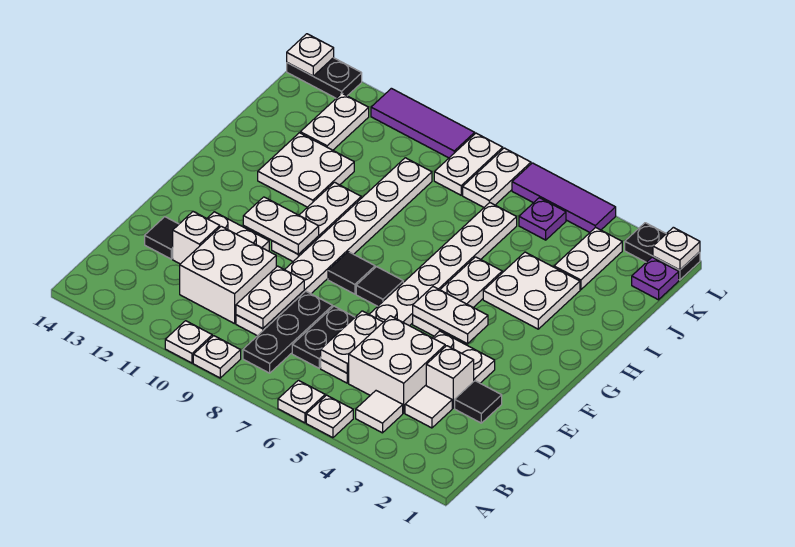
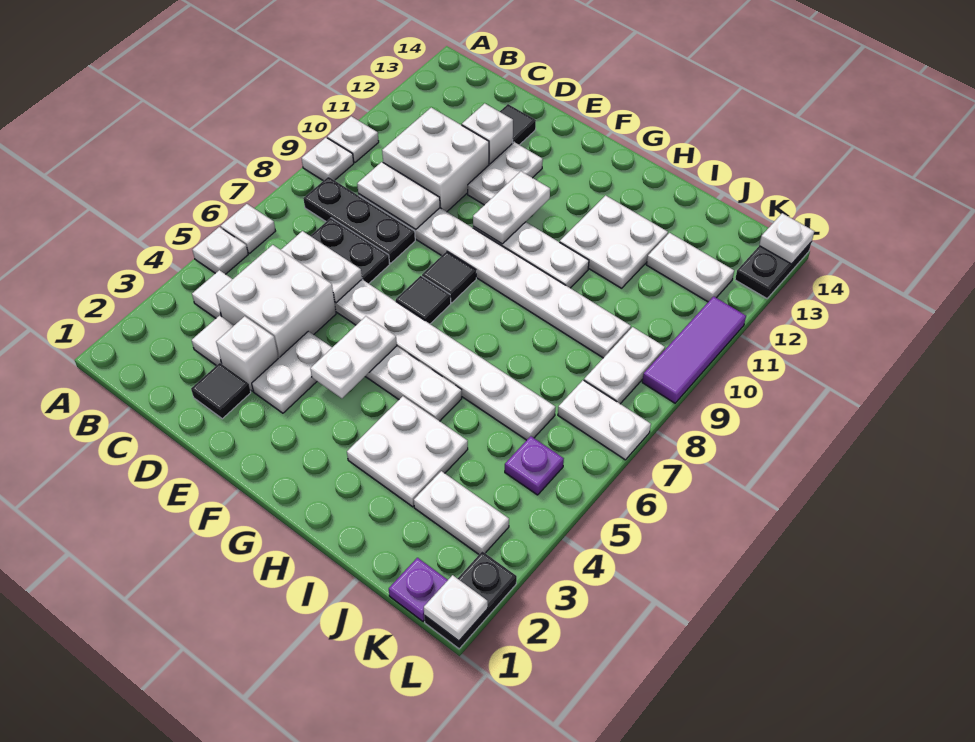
white 1x2 plate [434,133,503,195] -> white 1x2 plate turned to [584,327,665,404]
purple 1x3 tile [512,163,616,232] -> none

